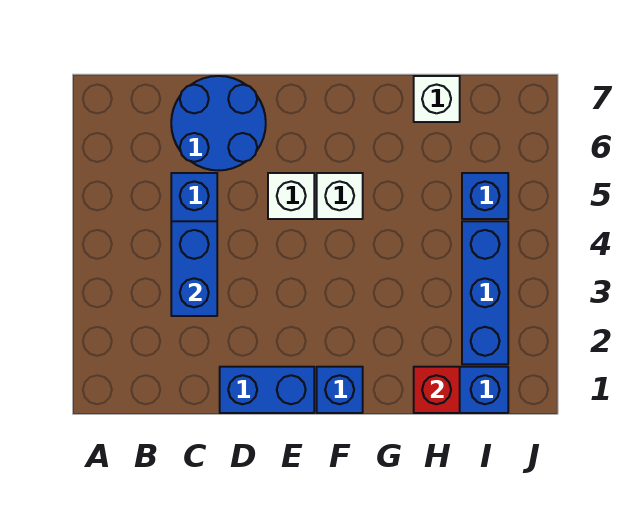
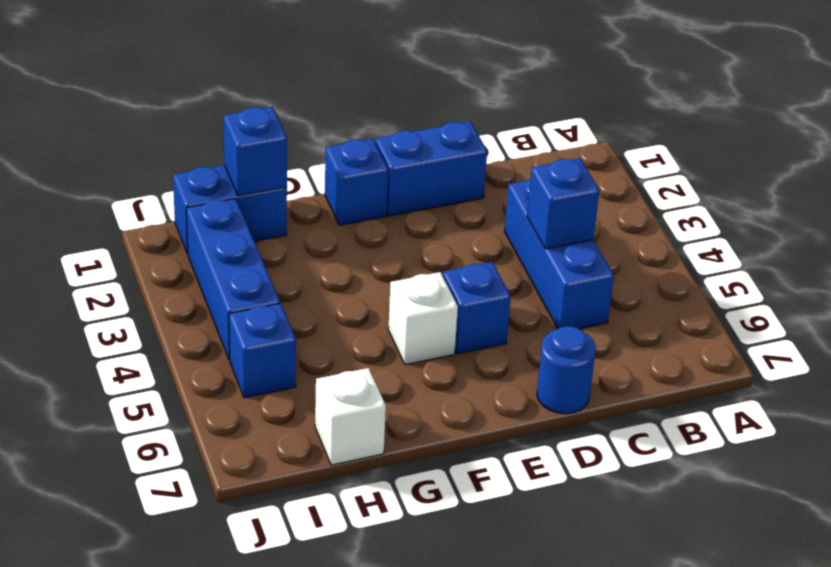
blue 1x2 brick [171,221,217,316] -> blue 1x1 brick [527,158,599,249]
blue 2x2 round brick [171,76,266,171] -> blue 1x1 round brick [537,326,596,414]
white 1x1 brick [268,173,314,219] -> blue 1x1 brick [443,262,511,354]
red 1x1 brick [414,367,460,413] -> blue 1x1 brick [223,107,287,196]

